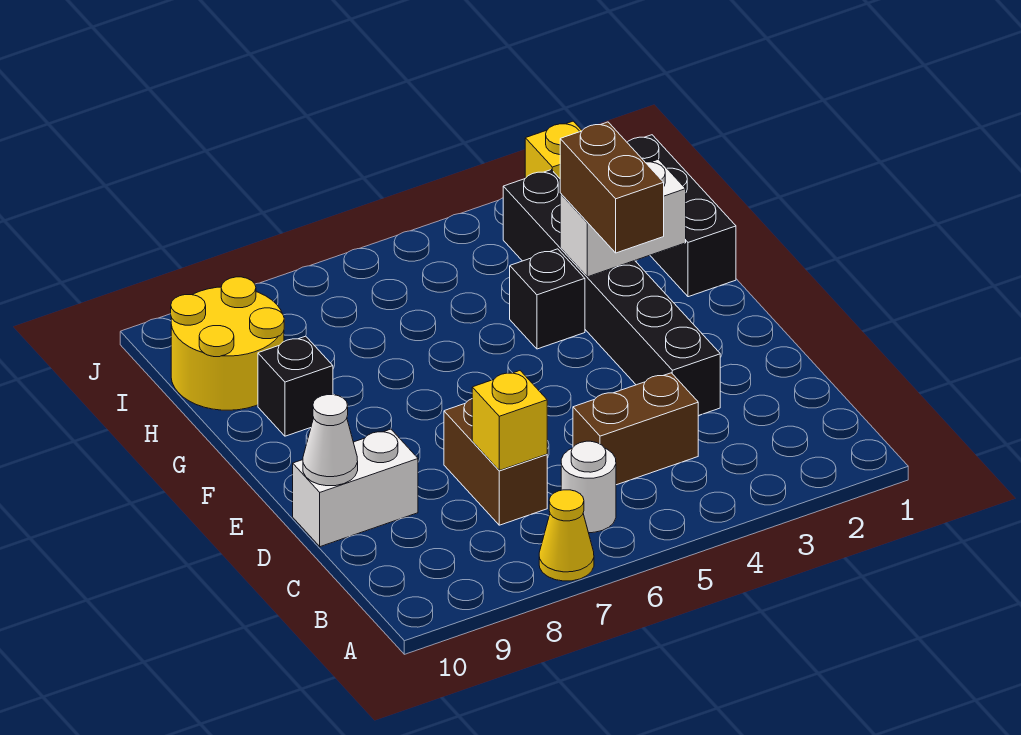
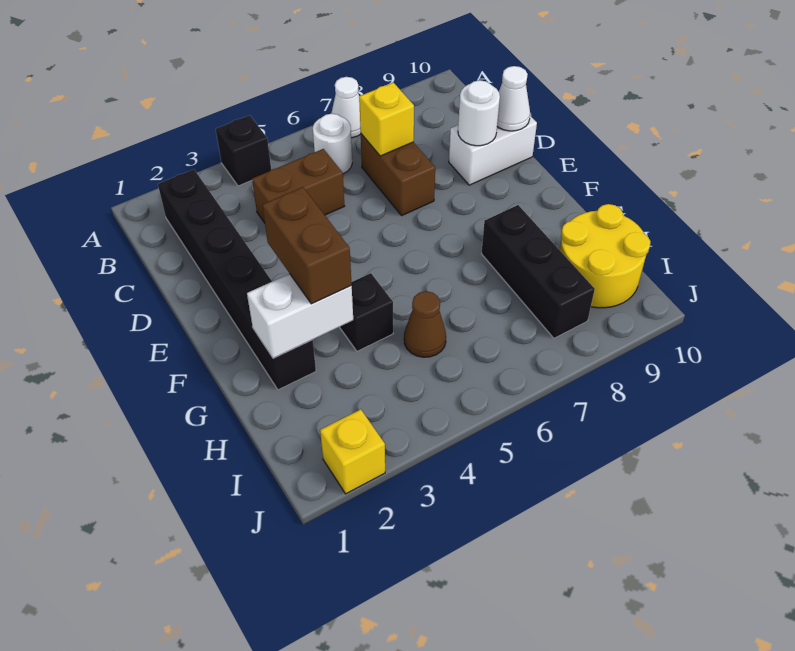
yellow 1x1 cone [539,490,594,581] -> white 1x1 cone [331,77,361,138]
black 1x6 brick [503,170,720,416] -> black 1x6 brick moved to [158,169,316,390]
none -> white 1x1 round brick [458,80,500,146]
black 1x3 brick [627,135,736,297] -> black 1x3 brick moved to [481,205,595,338]
black 1x1 brick [258,336,333,436] -> black 1x1 brick moved to [216,115,271,186]
none -> brown 1x1 cone [404,291,446,357]

